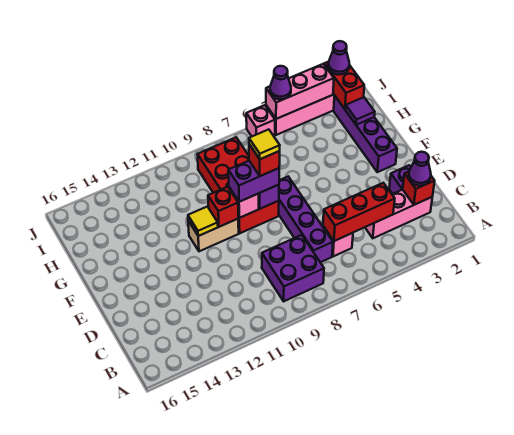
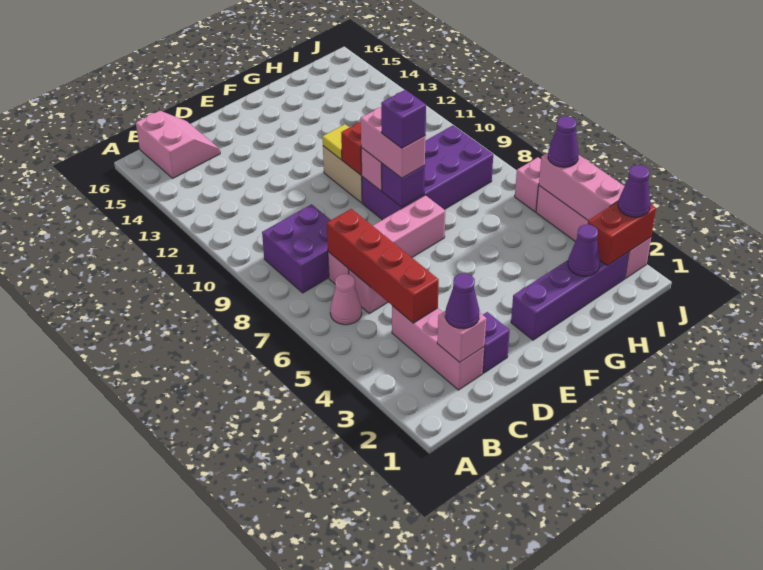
none -> pink 1x1 cone [330,274,362,325]
none -> pink 2x2 slope [136,111,220,178]
red 1x1 brick [403,171,435,205] -> pink 1x1 brick [437,311,486,362]
red 1x3 brick [323,183,395,241] -> red 1x4 brick [327,209,439,323]
purple 1x4 brick [279,177,333,262] -> pink 1x4 brick [328,195,445,284]
red 2x4 brick [197,138,279,233] -> purple 2x4 brick [362,126,493,220]
purple 1x2 brick [228,161,279,202] -> pink 1x2 brick [360,107,426,178]
red 1x1 brick [249,144,280,176] -> purple 1x1 brick [381,90,426,148]
yellow 1x1 tile [249,129,280,159] -> none
purple 1x1 tile [346,97,375,125] -> purple 1x1 cone [568,225,600,276]

